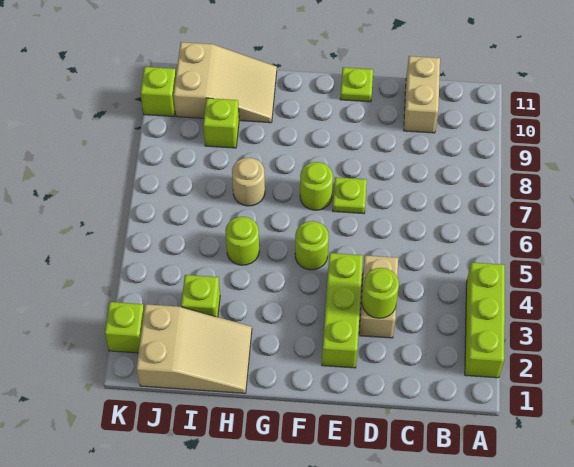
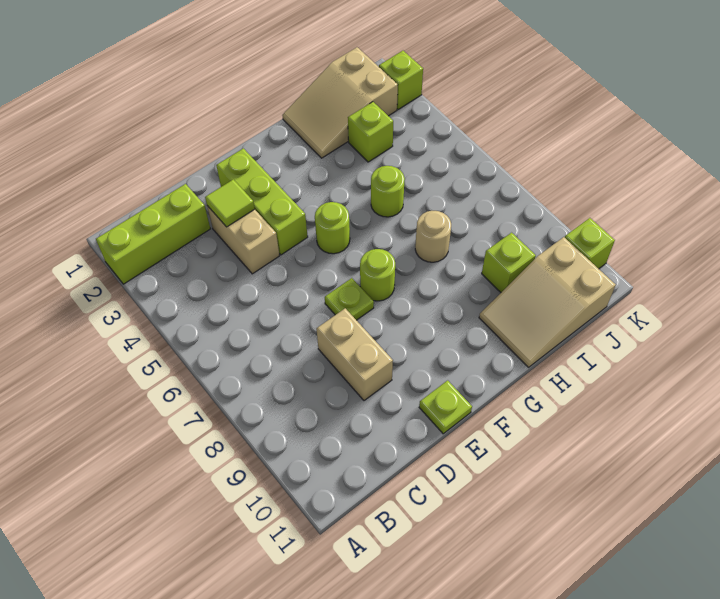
lime 1x3 brick [465,262,505,378] -> lime 1x3 brick turned to [96,184,210,284]
tan 1x2 brick [404,56,440,133] -> tan 1x2 brick moved to [317,308,393,401]
lime 1x1 round brick [362,268,399,318] -> lime 1x1 tile [205,179,255,227]

